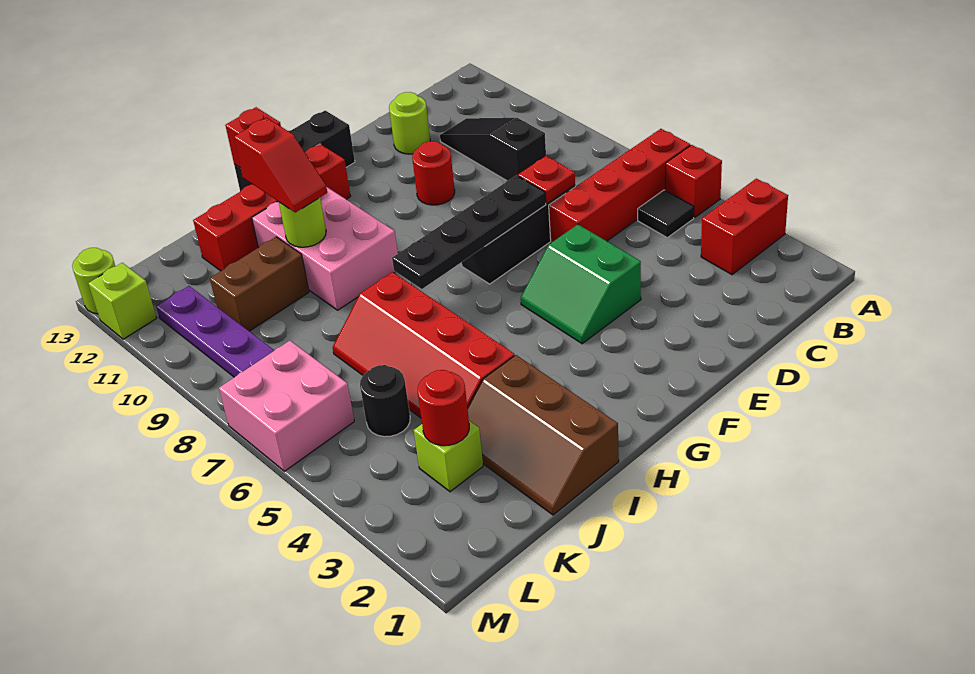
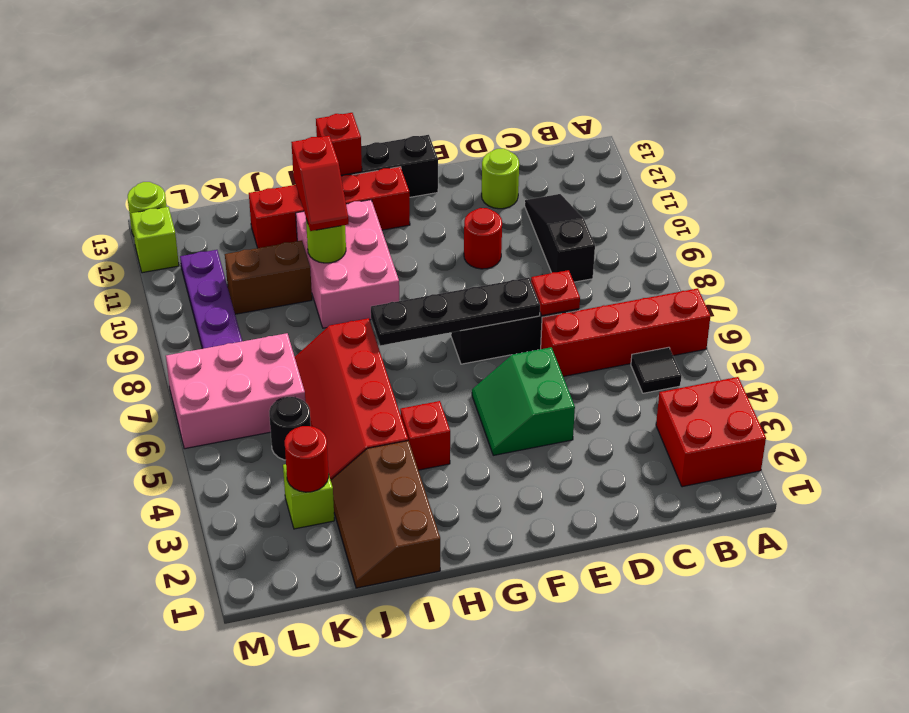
red 1x2 brick [701,179,788,275] -> red 2x2 brick [656,377,766,487]
red 1x1 brick [665,145,722,218] -> red 1x1 brick moved to [400,401,450,470]
pink 2x2 brick [219,341,354,471] -> pink 2x3 brick [166,333,305,449]

